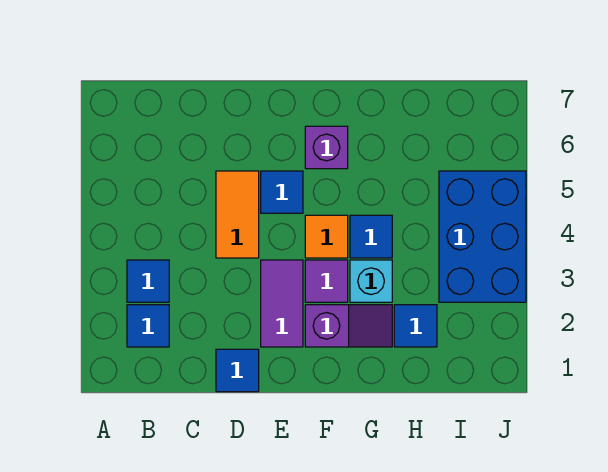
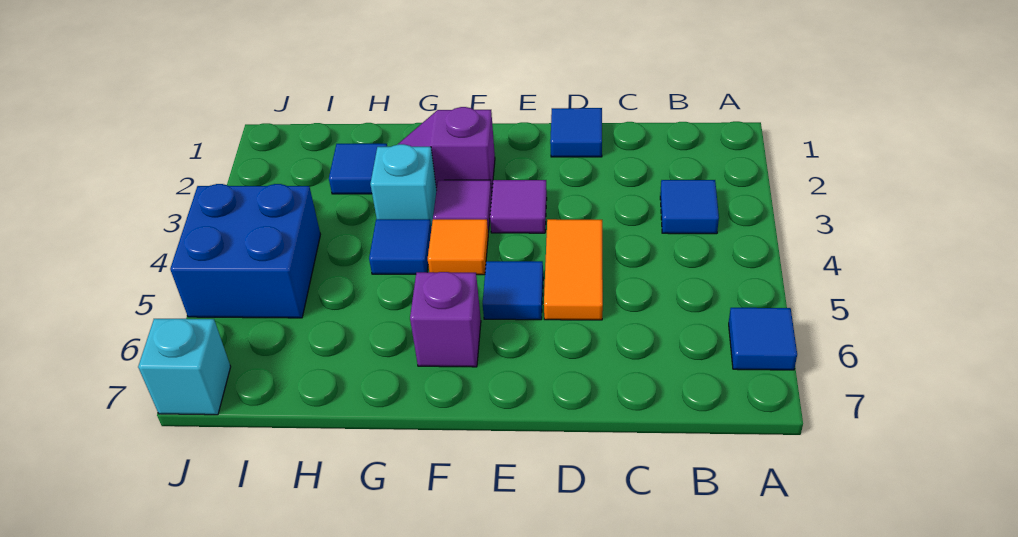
blue 1x1 tile [127,305,169,347] -> blue 1x1 tile moved to [729,308,797,370]
purple 1x2 tile [261,260,303,347] -> purple 1x1 tile [490,180,547,233]
blue 2x3 brick [439,171,526,302] -> blue 2x2 brick [170,184,320,318]
none -> cyan 1x1 brick [138,319,231,415]

